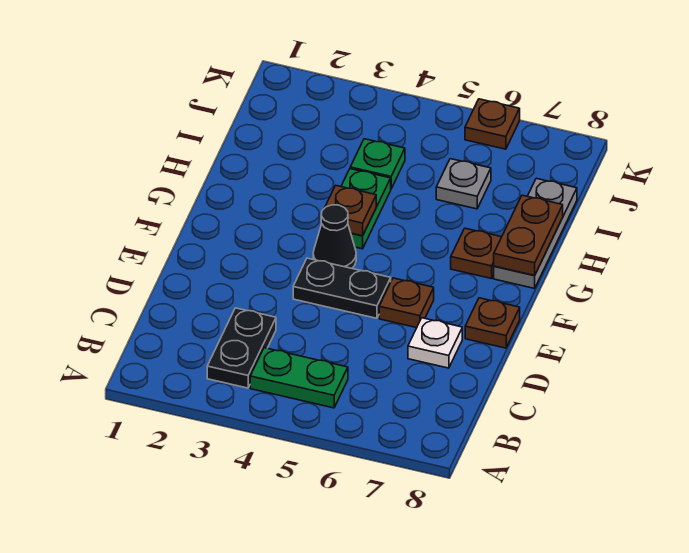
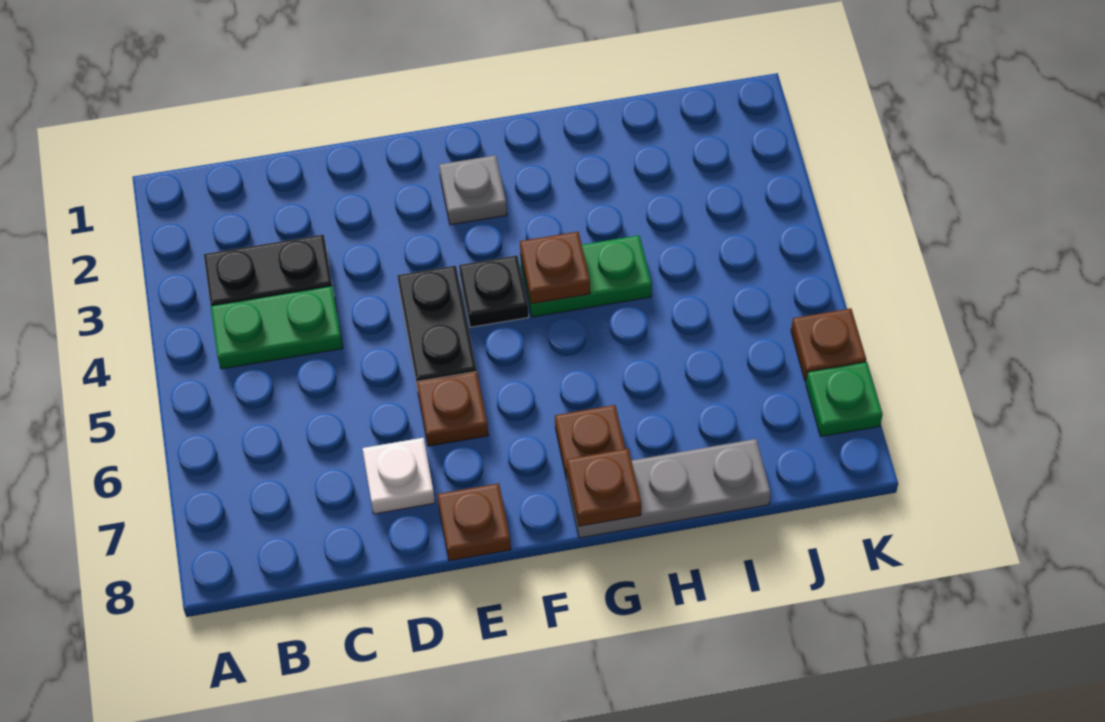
green 1x2 plate [250,348,348,408] -> green 1x2 plate turned to [211,286,343,369]
black 1x1 cone [313,205,356,268] -> black 1x1 plate [459,255,529,327]
brown 1x2 plate [494,195,563,275] -> brown 1x1 plate [567,449,641,526]
green 1x1 plate [350,139,405,188] -> green 1x1 plate moved to [806,362,883,437]
grey 1x1 plate [436,159,491,209] -> grey 1x1 plate moved to [439,155,507,225]

